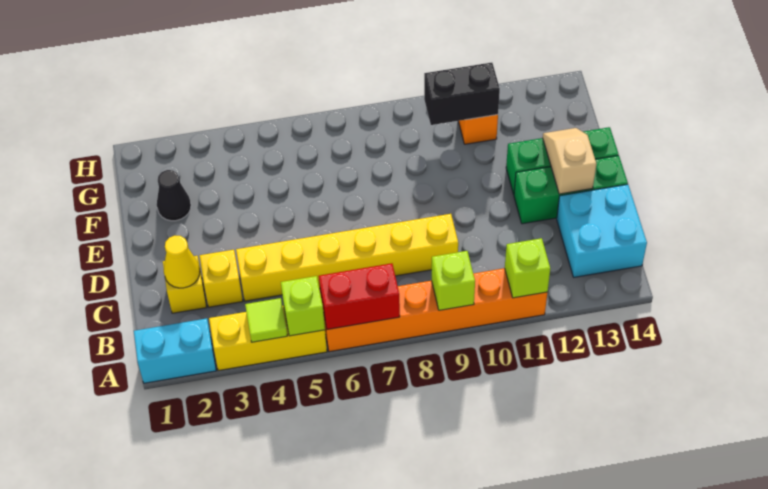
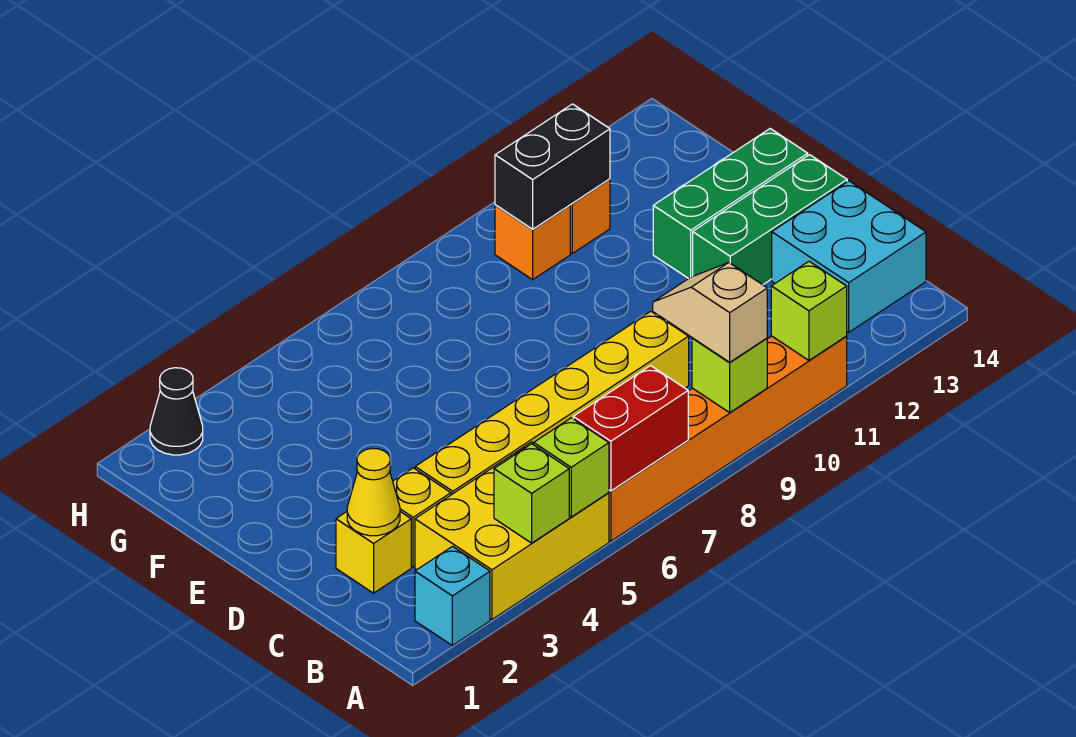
cyan 1x2 brick [134,318,216,383] -> cyan 1x1 brick [415,546,490,646]
yellow 1x3 brick [209,306,327,371] -> yellow 2x3 brick [415,442,609,619]
lime 1x1 tile [245,298,287,342] -> lime 1x1 brick [494,444,569,543]
tan 1x2 slope [543,128,596,194] -> tan 1x2 slope moved to [653,263,767,362]
black 1x1 cone [157,170,191,221] -> black 1x1 cone moved to [150,368,203,455]
none -> orange 1x1 brick [495,205,570,280]

